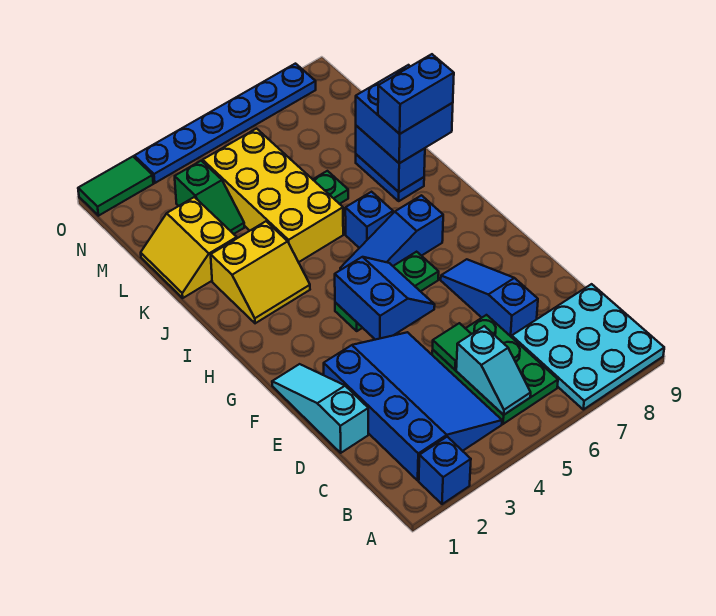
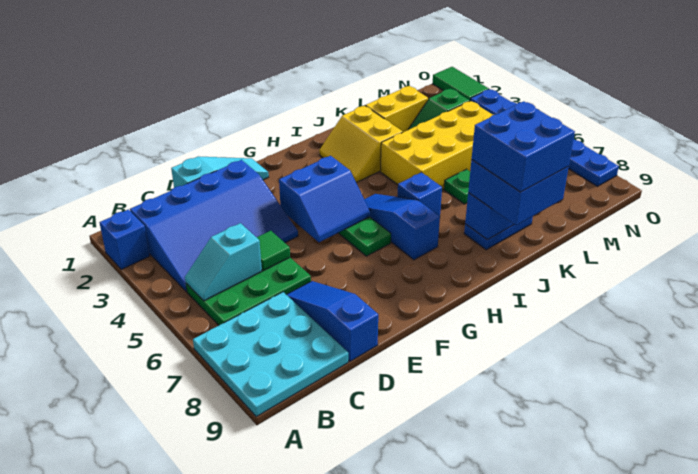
blue 1x3 slope [441,259,538,337] -> blue 1x3 slope turned to [287,281,378,361]
blue 1x2 brick [378,54,454,134] -> blue 2x2 brick [472,101,575,192]

